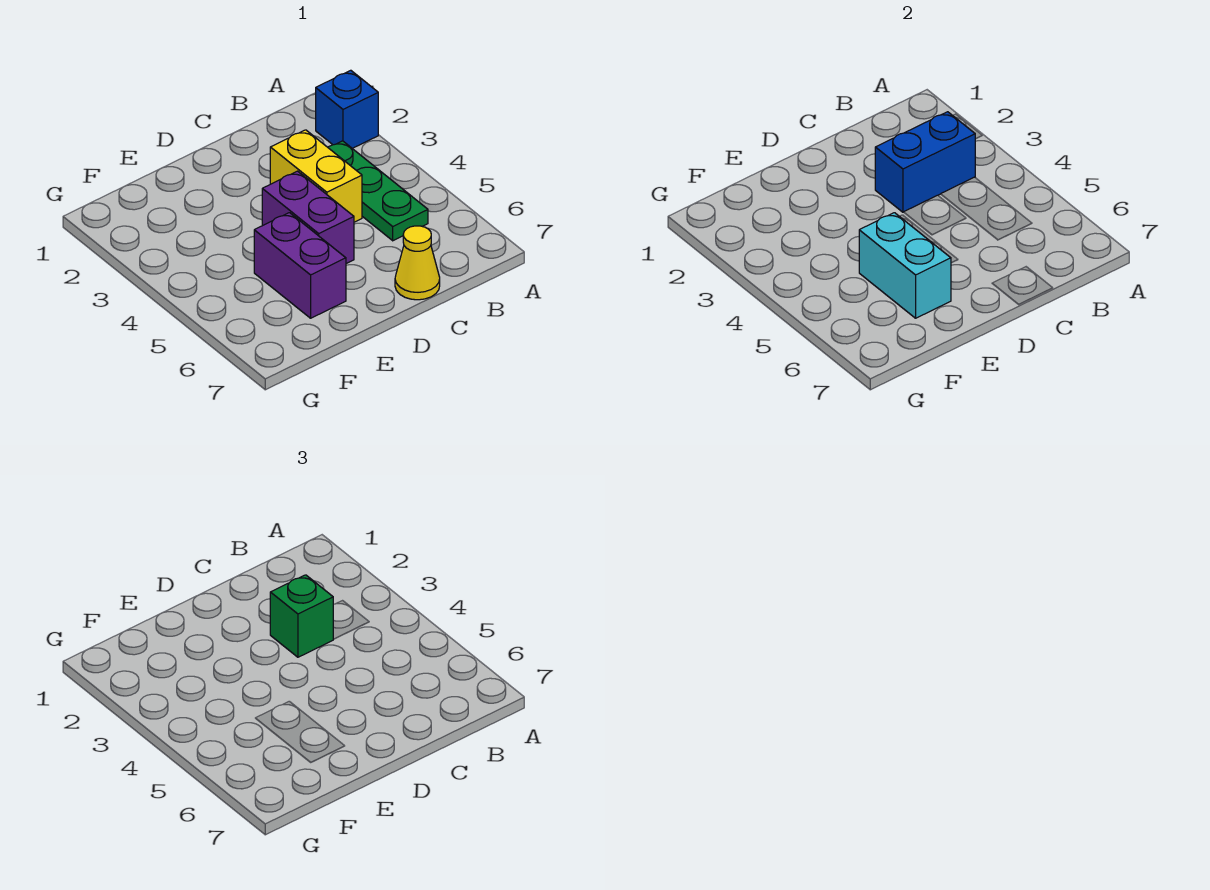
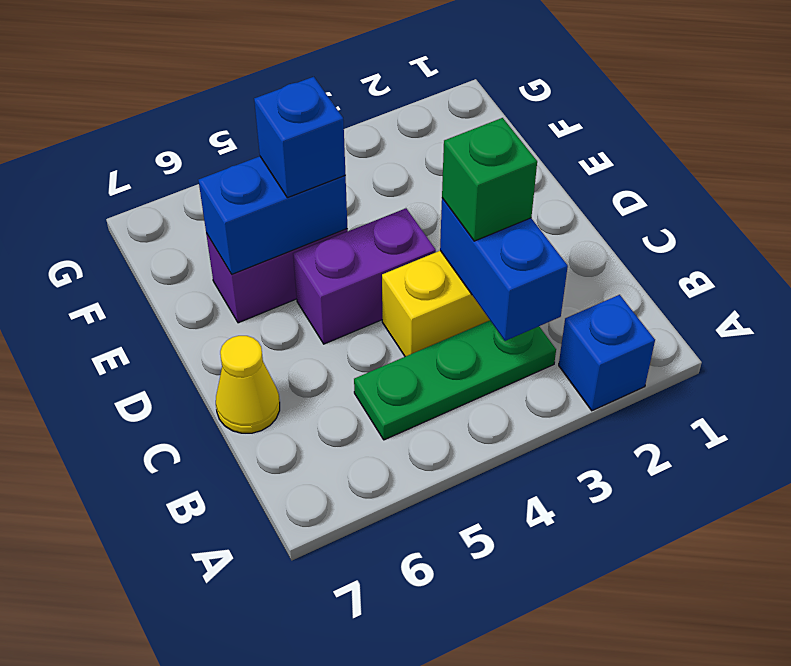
cyan 1x2 brick [859,213,951,318] -> blue 1x2 brick [198,156,347,274]
none -> blue 1x1 brick [254,77,346,198]

